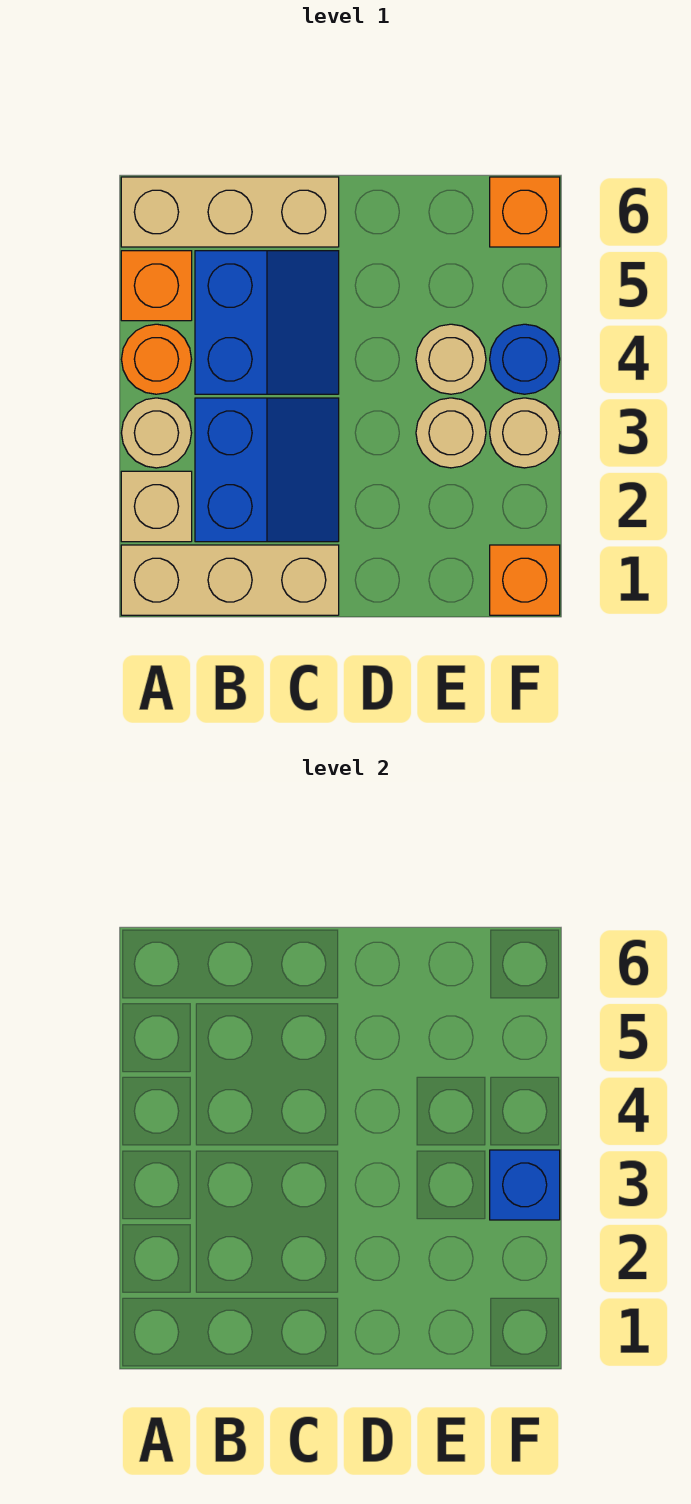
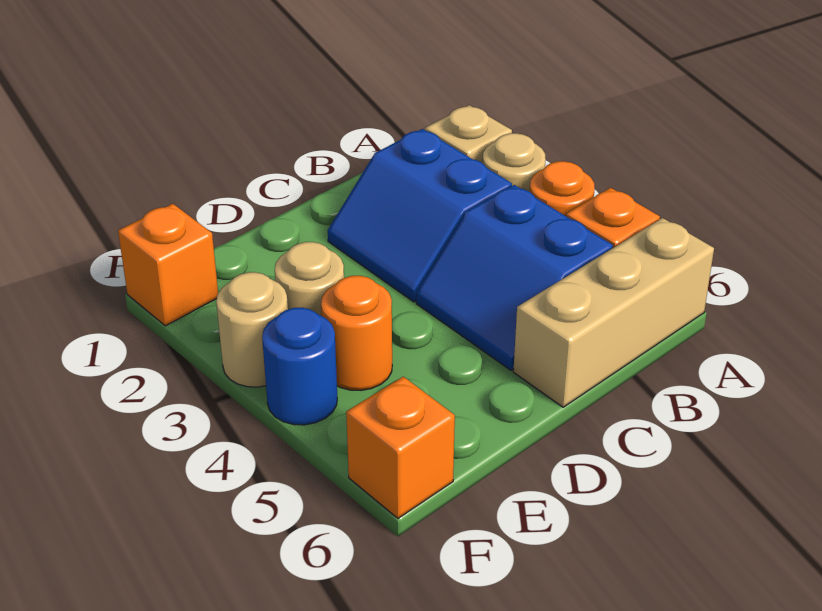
tan 1x3 brick [121,545,339,615] -> none
tan 1x1 round brick [416,324,486,394] -> orange 1x1 round brick [321,276,392,390]
blue 1x1 brick [490,1150,560,1220] -> none

